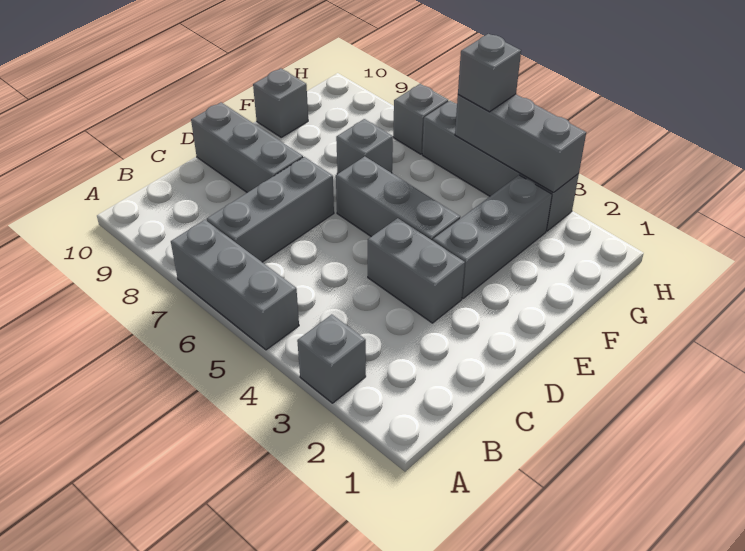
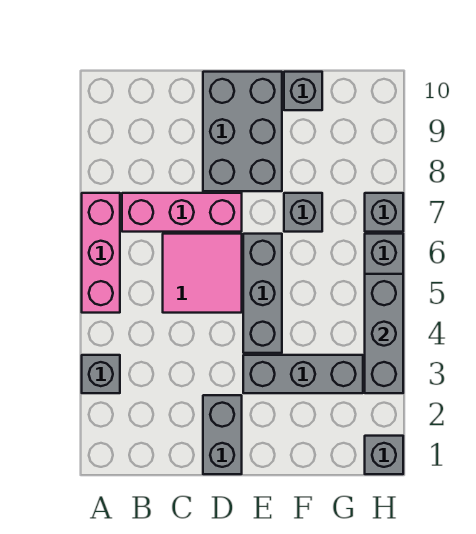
grey 1x3 brick [171,220,299,350] -> pink 1x3 brick [82,193,120,313]
grey 1x3 brick [207,157,334,262] -> pink 1x3 brick [122,193,242,232]
none -> pink 2x2 tile [163,234,242,313]
grey 1x2 brick [368,218,465,323] -> grey 1x2 brick moved to [203,395,242,474]
grey 1x3 brick [191,102,303,193] -> grey 2x3 brick [203,72,282,191]
grey 1x1 brick [458,34,521,112] -> grey 1x1 brick moved to [365,436,403,474]

